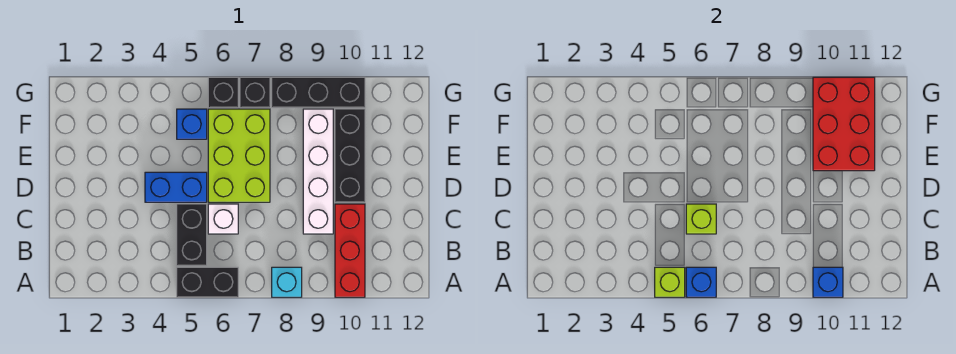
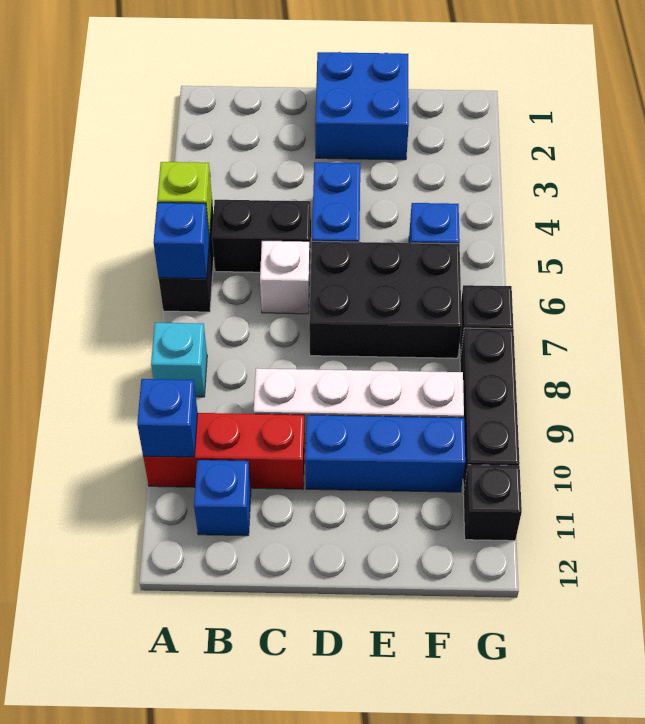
none -> blue 1x1 brick [194,460,251,536]
lime 1x1 brick [686,204,716,234] -> none
none -> blue 2x2 brick [315,52,409,160]
lime 2x3 brick [208,109,270,202] -> black 2x3 brick [309,241,462,358]
black 1x3 brick [335,109,365,202] -> blue 1x3 brick [305,415,465,492]
red 2x3 brick [813,77,875,171] -> none
black 1x1 brick [208,77,238,108] -> black 1x1 brick moved to [463,465,522,541]

